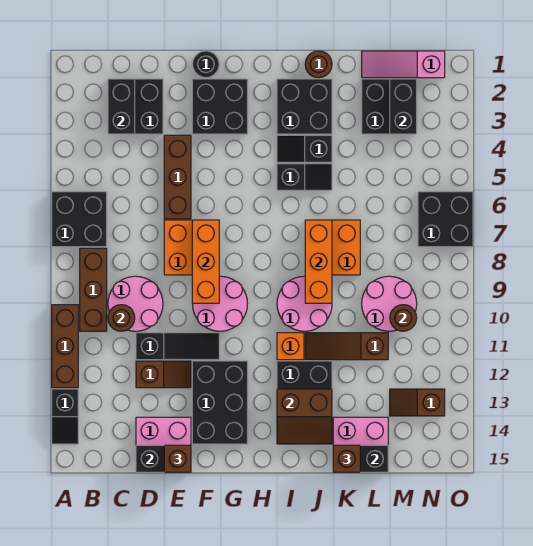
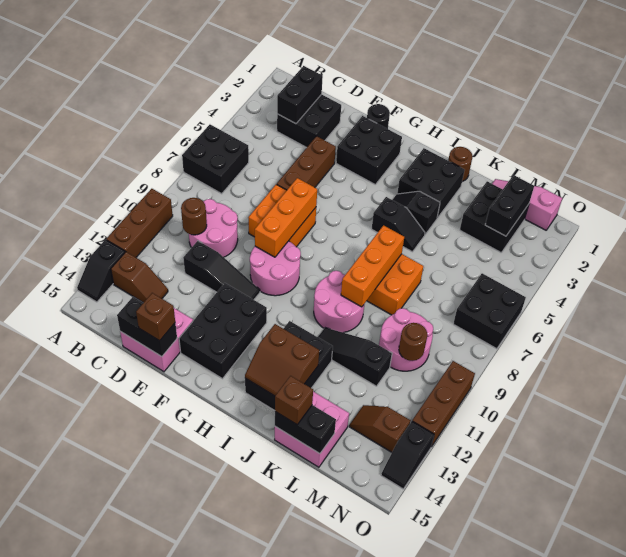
brown 1x3 brick [80,248,107,331] -> brown 1x3 brick moved to [412,361,475,447]
brown 1x2 slope [136,361,191,388] -> brown 1x2 slope moved to [111,252,168,303]
orange 1x1 brick [277,333,304,360] -> none
brown 1x3 slope [305,333,388,360] -> black 1x3 slope [318,328,392,386]
none -> black 1x2 slope [381,421,434,489]

